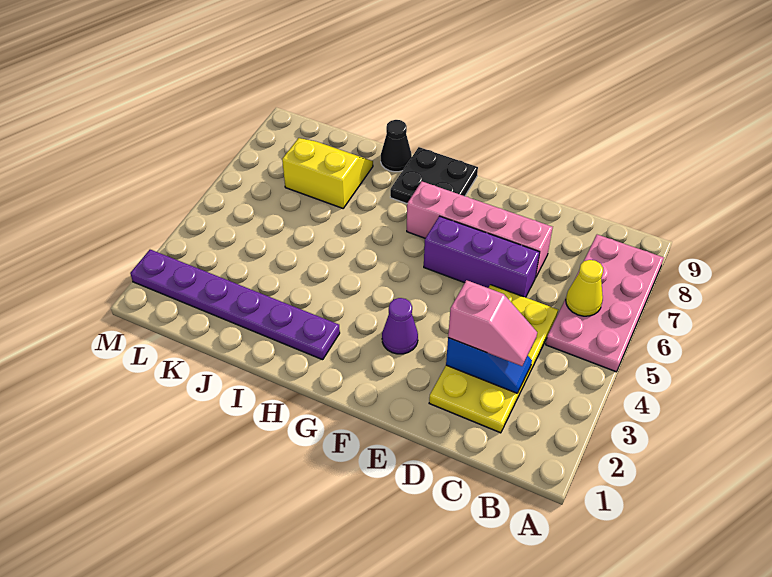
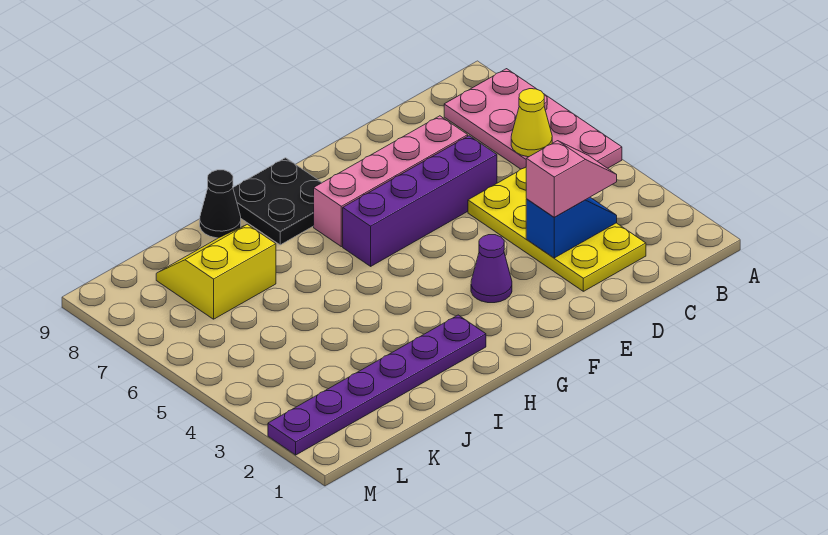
purple 1x3 brick [424,216,540,297] -> purple 1x4 brick [343,136,497,266]

